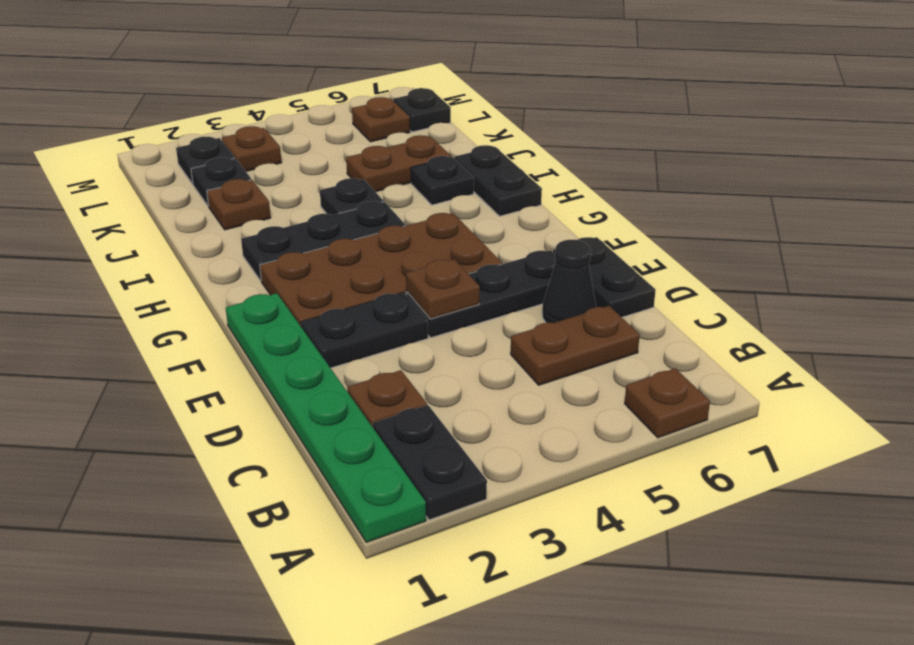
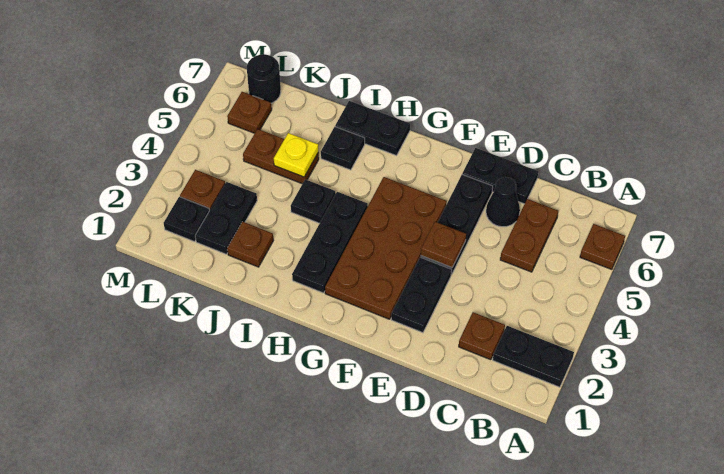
green 1x6 plate [226,293,426,542] -> none
brown 1x2 plate [346,135,451,192] -> brown 1x2 plate turned to [243,129,319,184]
none -> yellow 1x1 plate [274,133,318,177]
black 1x1 plate [191,157,251,206] -> black 1x2 plate [195,182,257,254]
black 1x1 plate [393,88,451,132] -> black 1x1 round brick [247,54,281,103]

